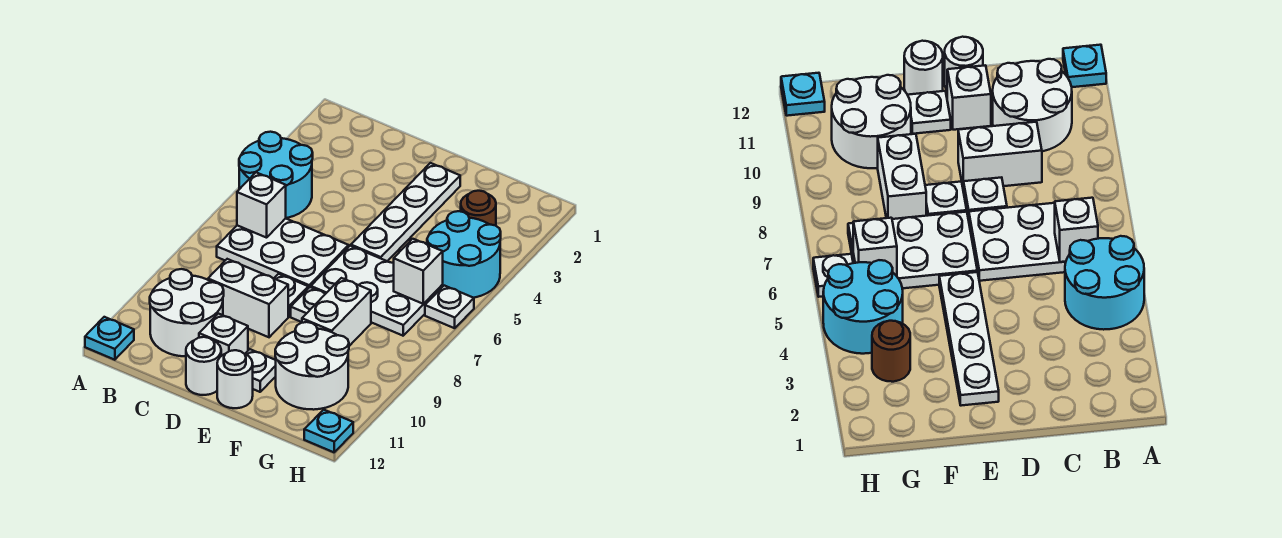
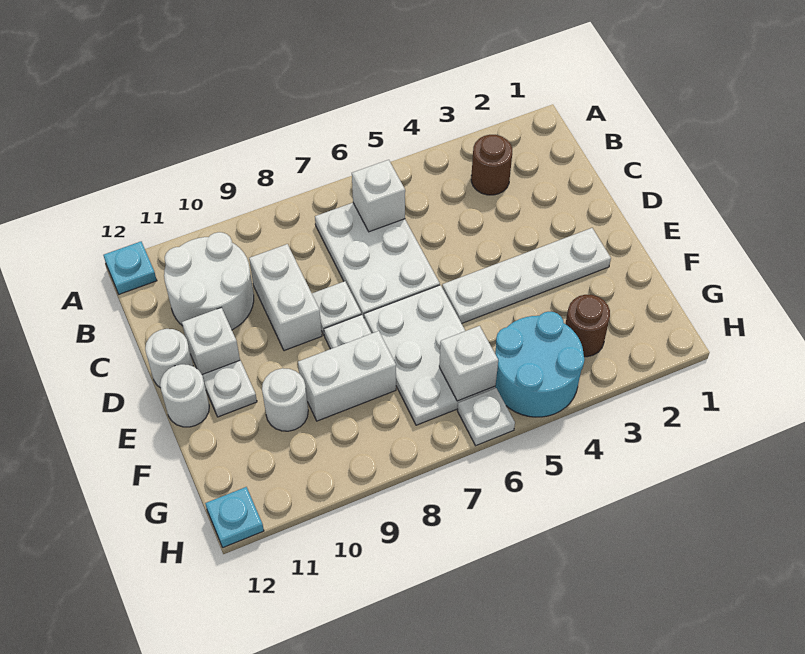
cyan 2x2 round brick [239,132,313,218] -> none
none -> brown 1x1 round brick [471,135,512,195]
white 2x2 round brick [275,322,349,410] -> white 1x1 round brick [262,368,308,431]

